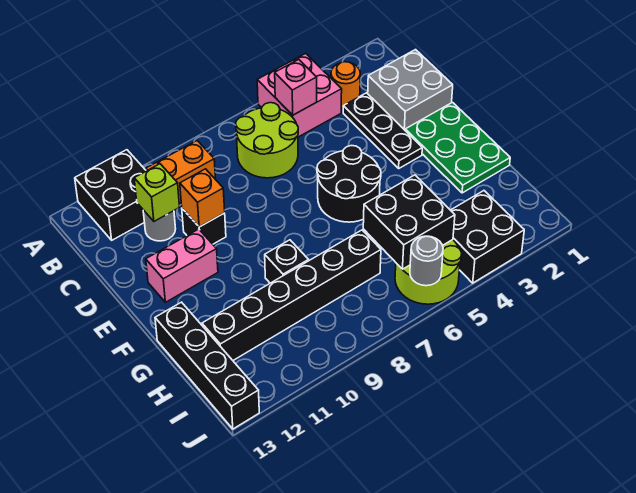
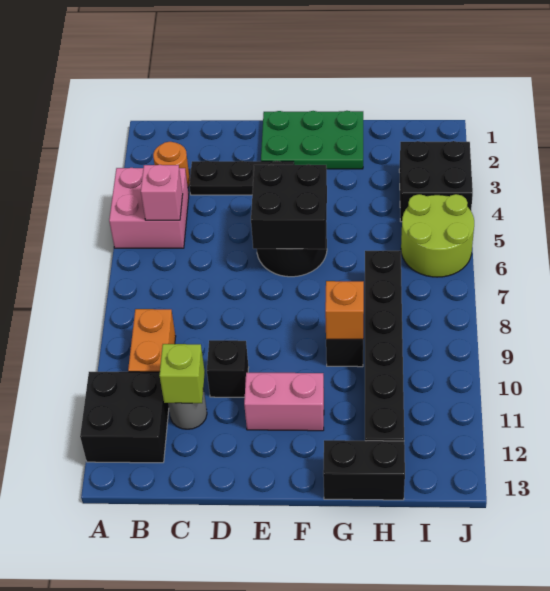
lime 2x2 round brick [236,103,298,178] -> none
grey 2x2 brick [368,50,453,130] -> none
orange 1x1 brick [180,169,225,227] -> orange 1x1 brick moved to [325,281,364,339]
pink 1x2 brick [146,229,218,302] -> pink 1x2 brick turned to [244,373,324,431]
black 1x4 brick [155,302,259,429] -> black 1x2 brick [323,440,405,500]
black 2x2 brick [363,175,455,269] -> black 2x2 brick moved to [251,164,327,249]
grey 1x1 round brick [410,236,443,286] -> none

